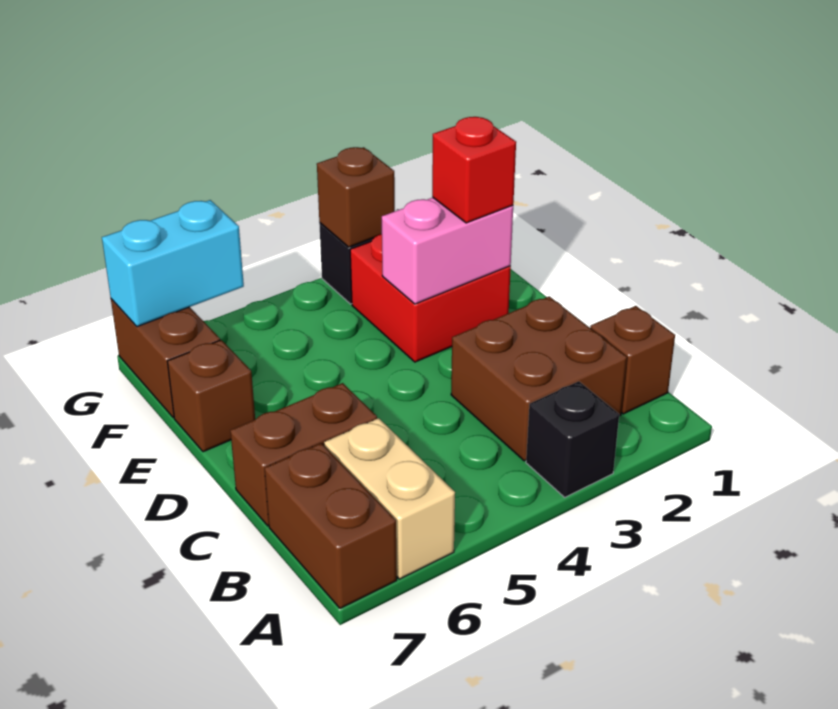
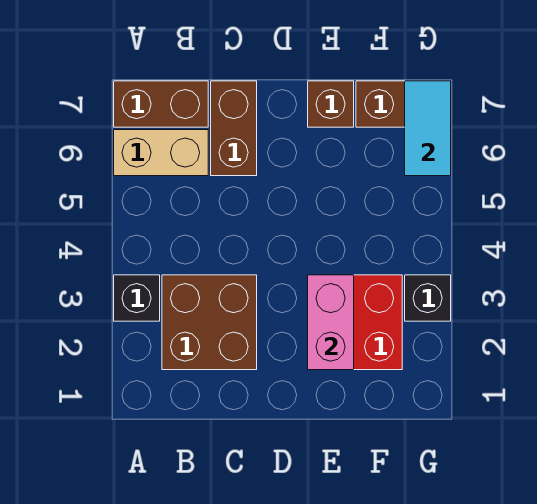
brown 1x1 brick [590,306,675,414] -> none
red 1x1 brick [432,117,516,223] -> none
brown 1x1 brick [317,147,395,247] -> none
cyan 1x2 brick [102,200,244,327] -> cyan 1x2 tile [405,81,451,176]

